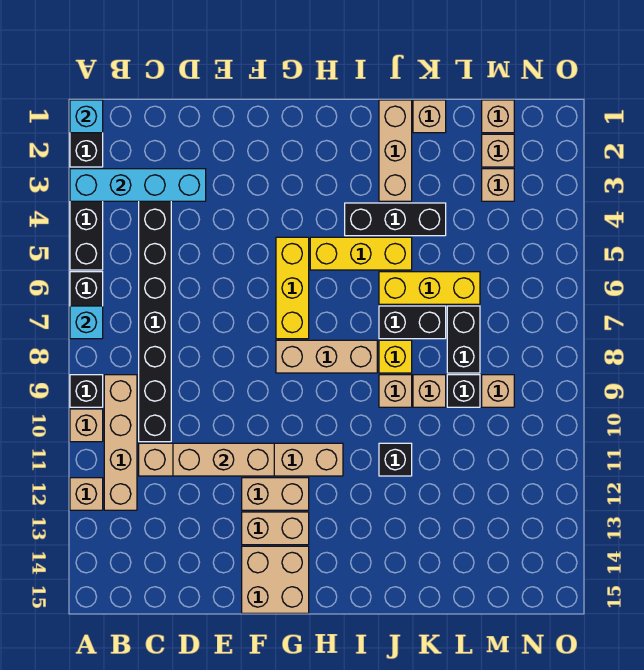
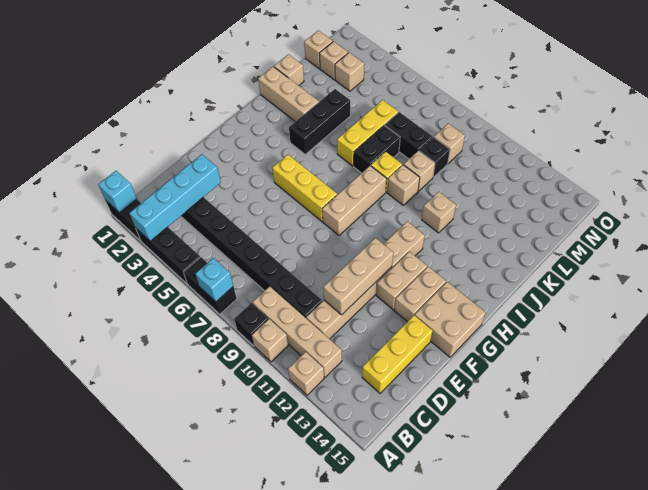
yellow 1x3 brick [310,237,412,270] -> yellow 1x3 brick moved to [362,315,433,393]
black 1x1 brick [379,443,412,476] -> tan 1x1 brick [422,192,456,233]

